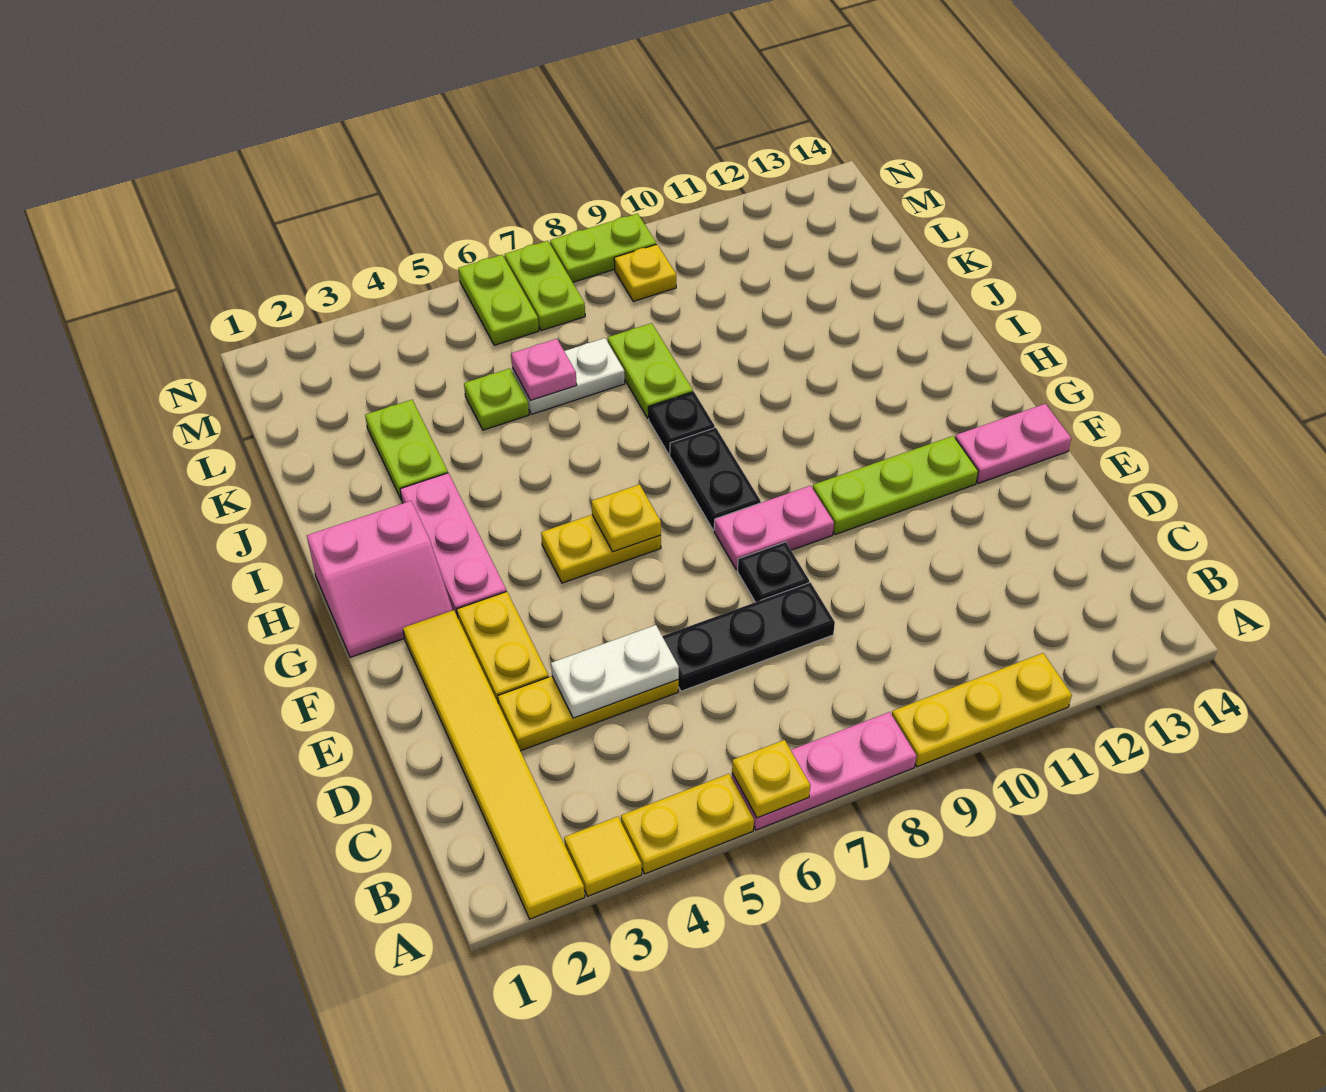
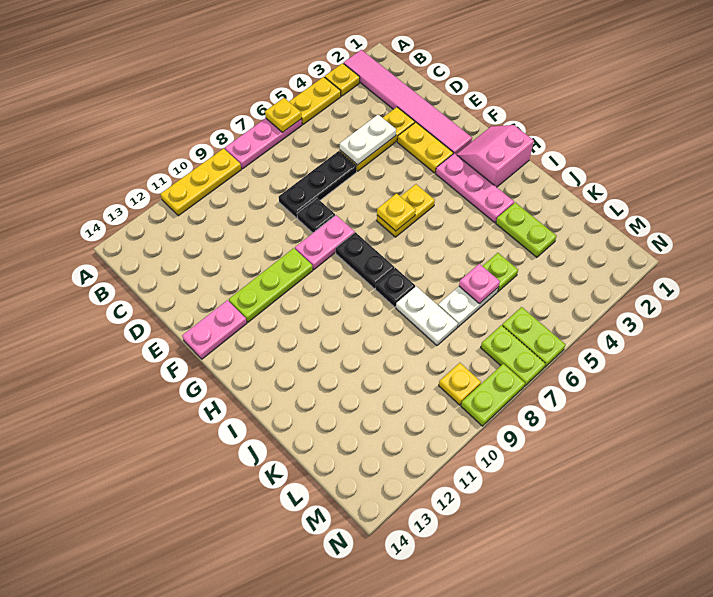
yellow 1x6 tile [403,610,585,919] -> pink 1x6 tile [344,50,472,154]
yellow 1x1 tile [564,817,642,896] -> yellow 1x1 plate [325,63,360,96]
lime 1x2 plate [608,323,693,418] -> white 1x2 plate [396,286,458,345]

